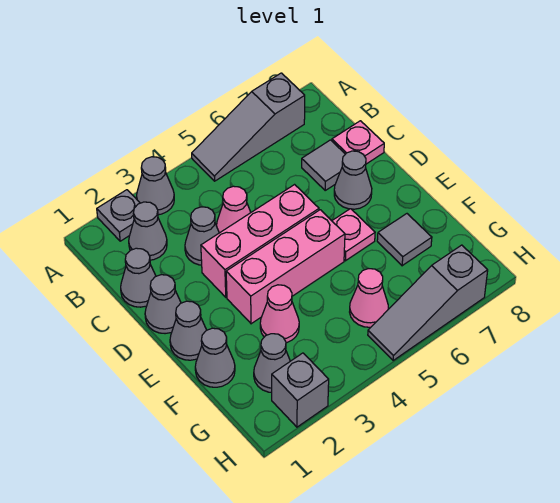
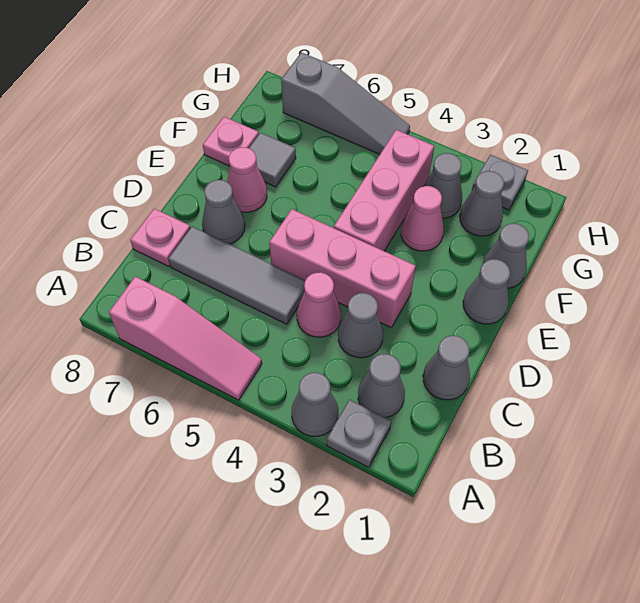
grey 1x3 slope [192,73,305,181] -> pink 1x3 slope [109,277,262,400]
grey 1x1 tile [302,140,345,190] -> grey 1x3 tile [169,227,305,324]
grey 1x1 cone [145,275,181,334] -> grey 1x1 cone moved to [424,153,462,218]
pink 1x3 brick [226,210,345,324] -> pink 1x3 brick turned to [334,130,434,251]
pink 1x1 plate [332,209,375,261] -> pink 1x1 plate moved to [203,117,259,166]
pink 1x1 cone [350,269,388,327] -> pink 1x1 cone moved to [227,147,267,212]
grey 1x1 brick [272,353,329,427] -> grey 1x1 plate [472,155,528,210]

